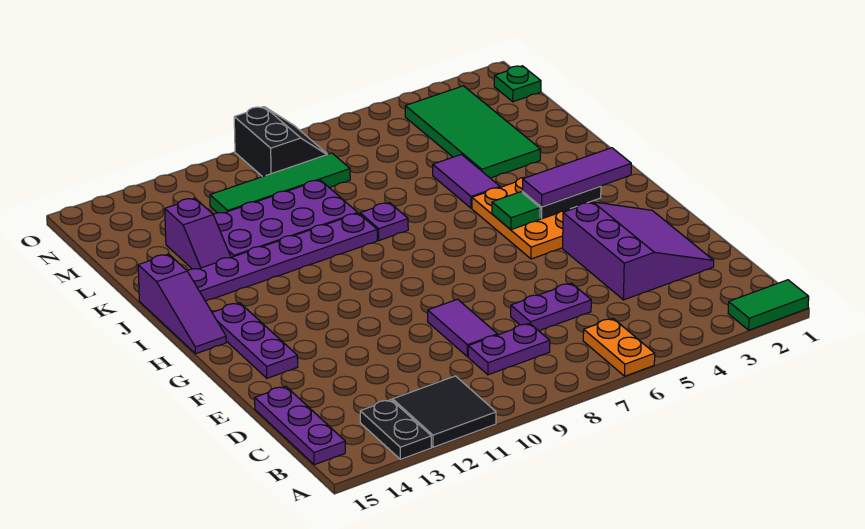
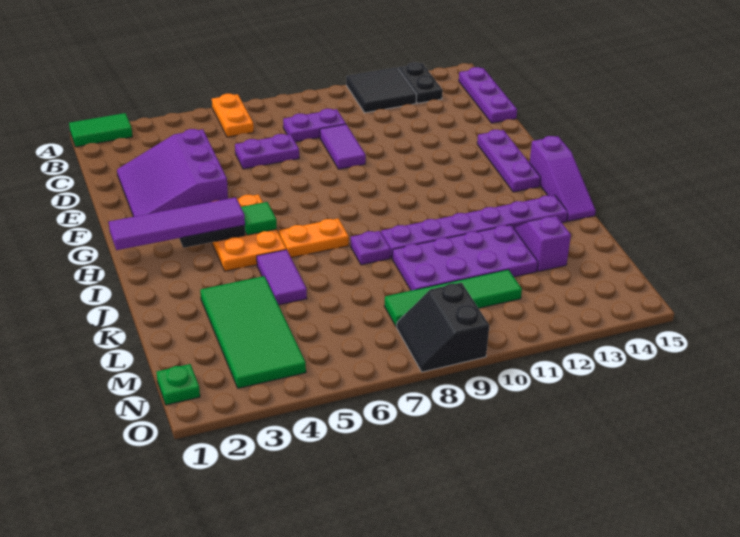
purple 1x3 tile [522,148,631,207] -> purple 1x4 tile [109,197,245,250]
purple 1x3 slope [138,254,226,354] -> purple 1x3 slope turned to [530,136,596,221]
none -> orange 1x2 plate [279,218,349,258]

